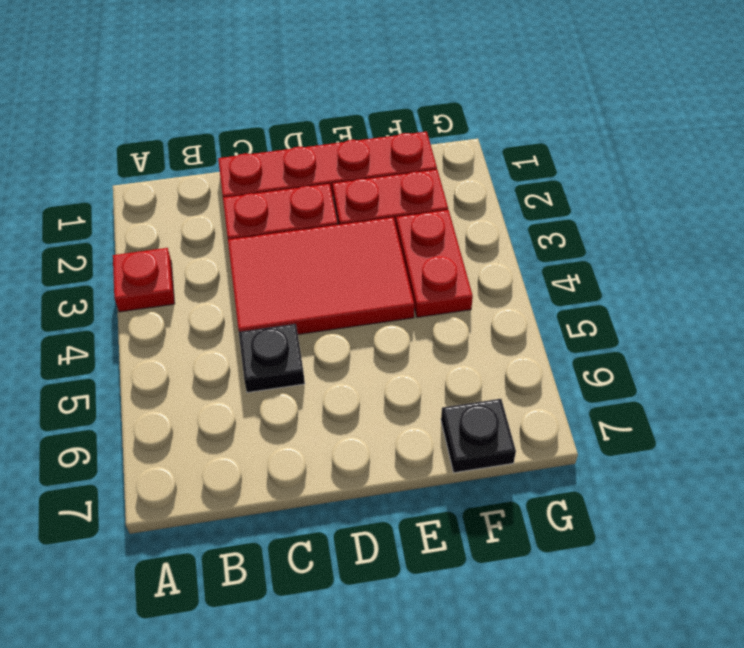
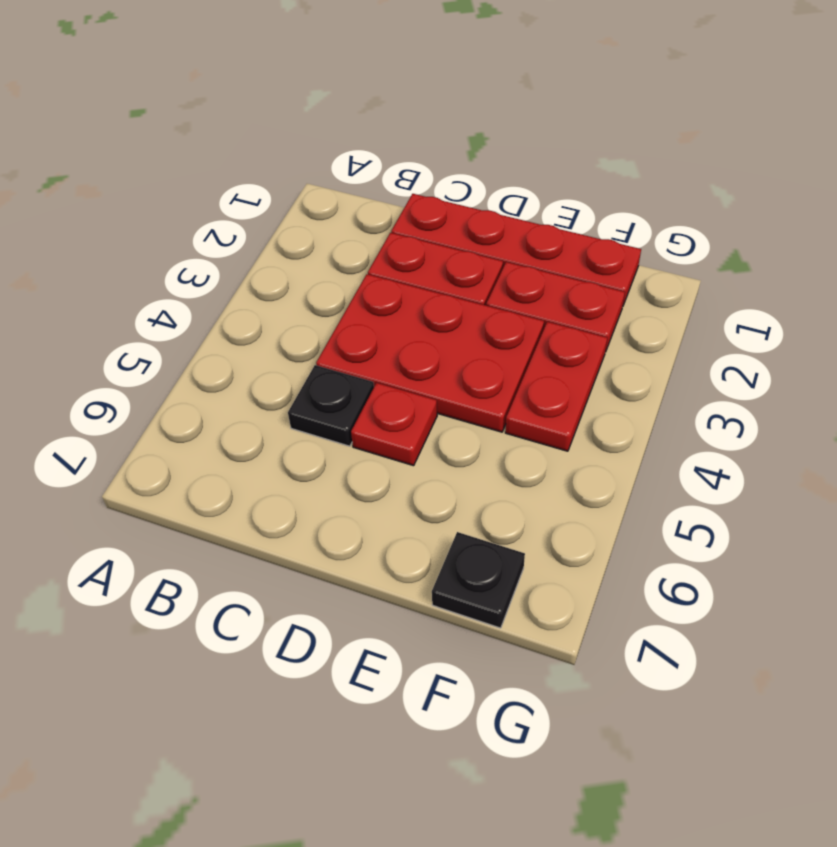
red 1x1 plate [113,248,175,312] -> red 1x1 plate moved to [351,383,437,466]
red 2x3 tile [228,218,414,334] -> red 2x3 plate [316,274,544,432]

